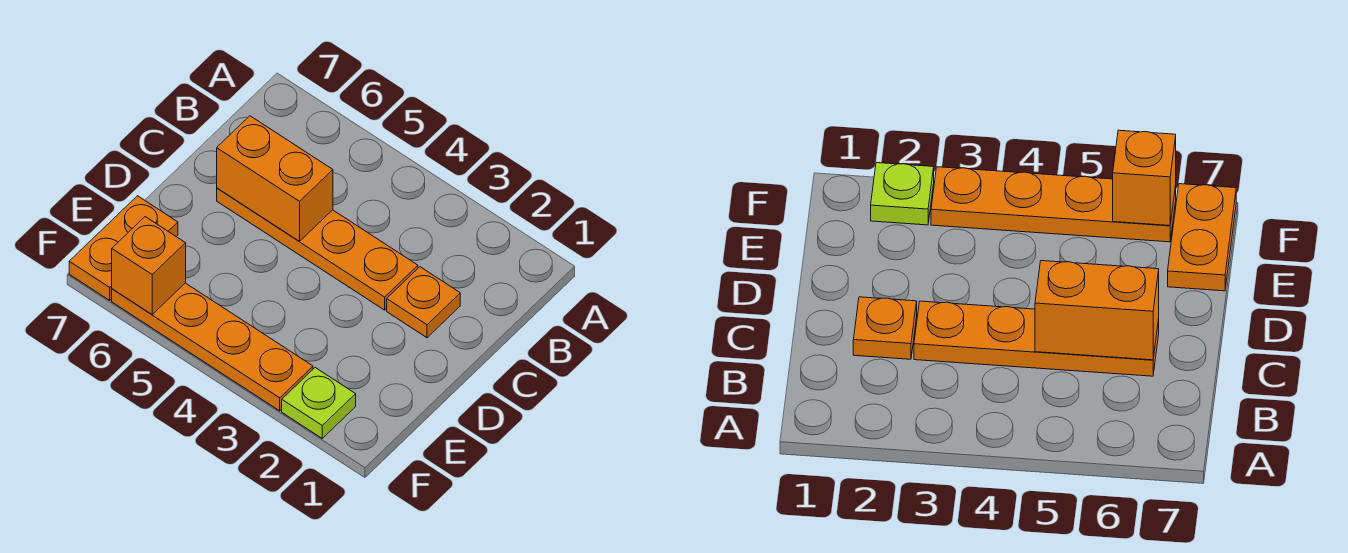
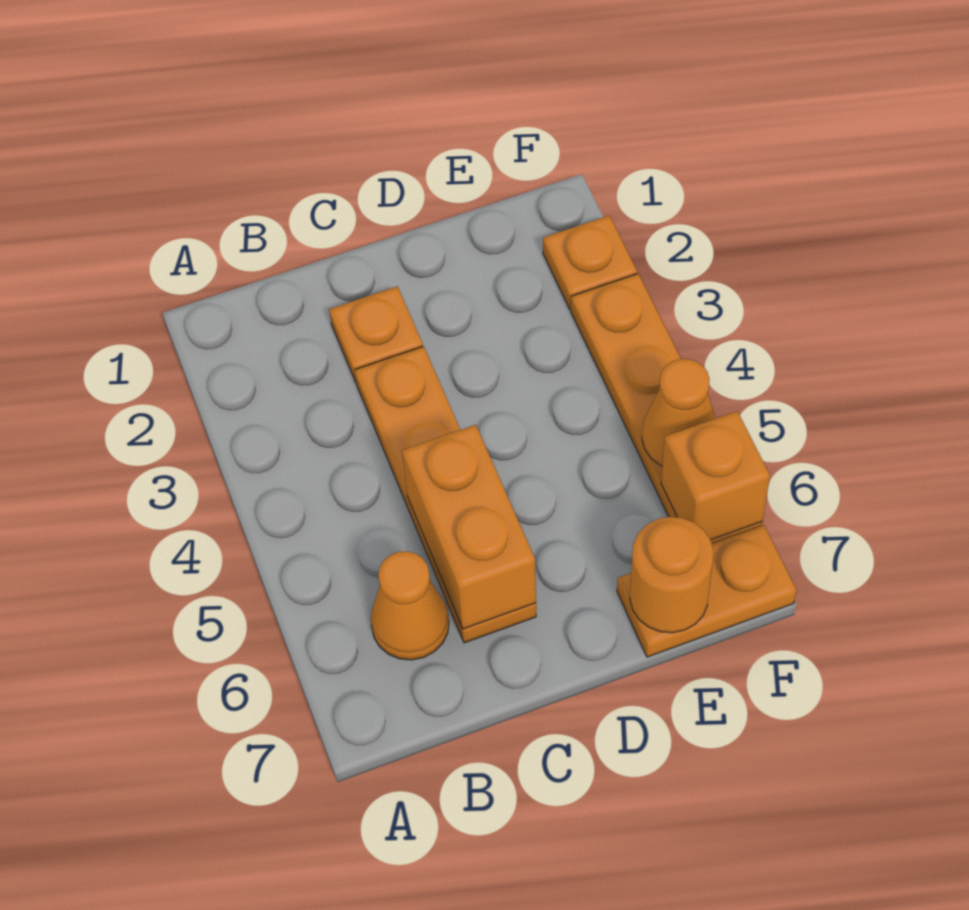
none -> orange 1x1 cone [371,551,449,660]
none -> orange 1x1 round brick [630,517,714,633]
lime 1x1 plate [282,368,356,438] -> orange 1x1 plate [543,216,637,309]
none -> orange 1x1 cone [642,359,716,466]

